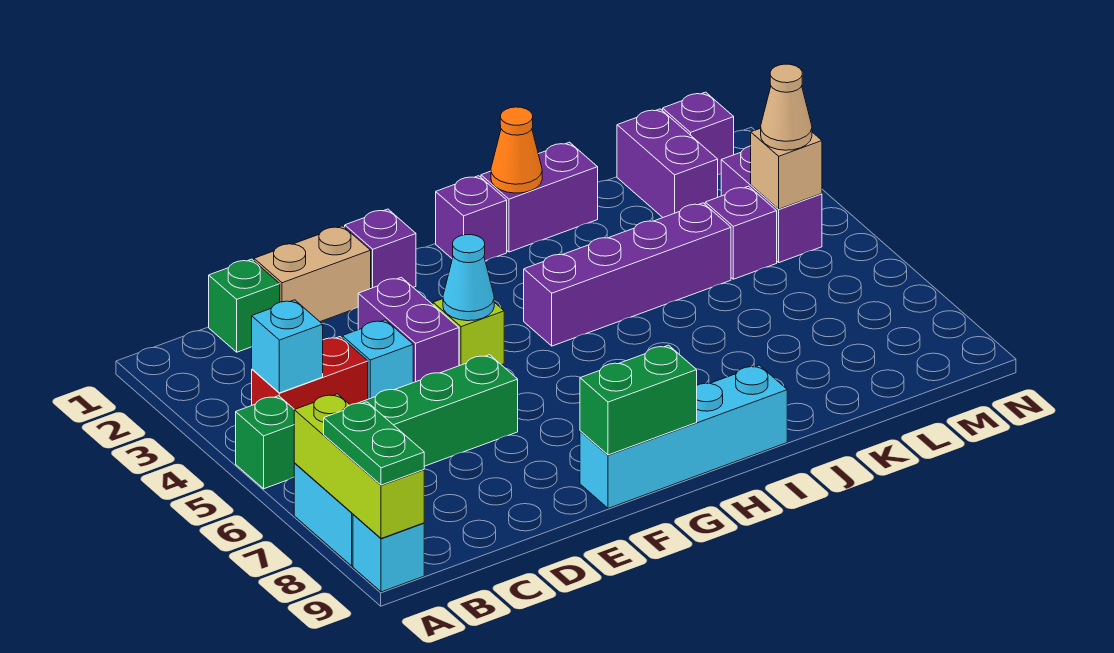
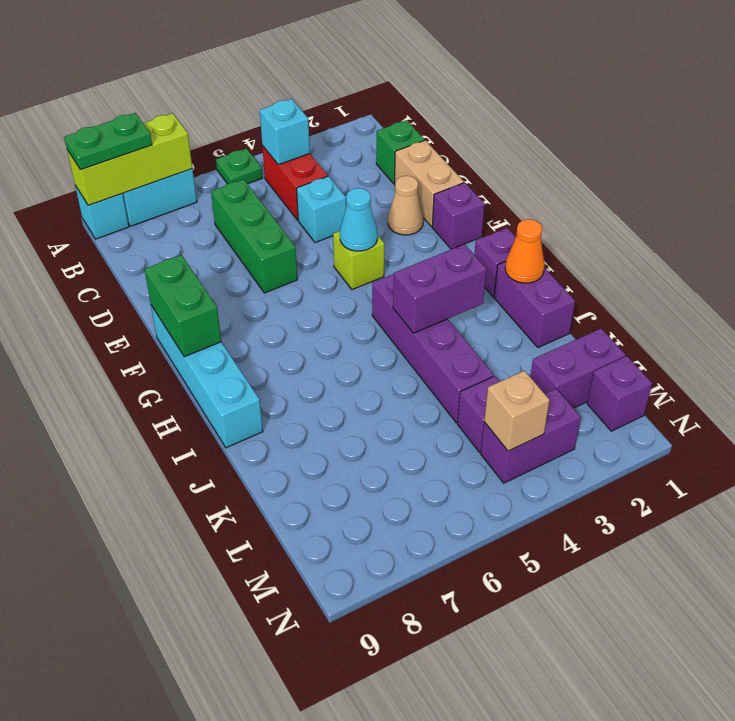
green 1x1 brick [236,396,295,489] -> green 1x1 plate [216,148,263,184]
purple 1x2 brick [358,277,459,383] -> purple 1x2 brick moved to [393,244,486,333]
tan 1x1 cone [761,64,812,150] -> tan 1x1 cone moved to [388,176,423,235]

